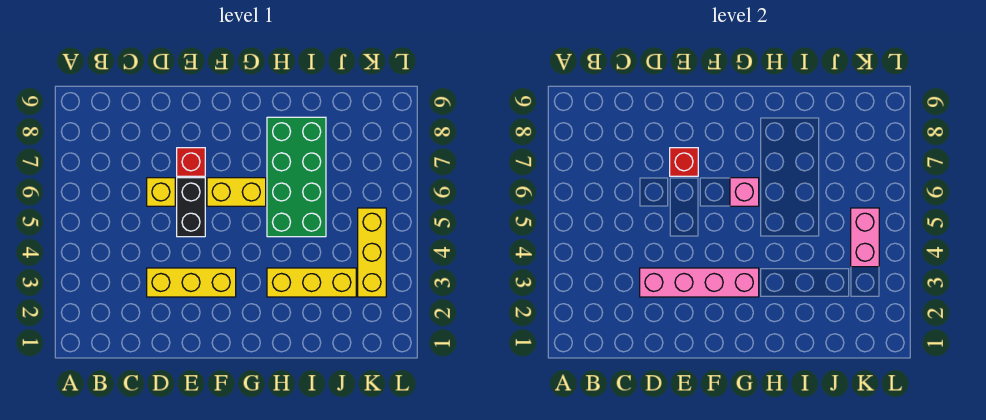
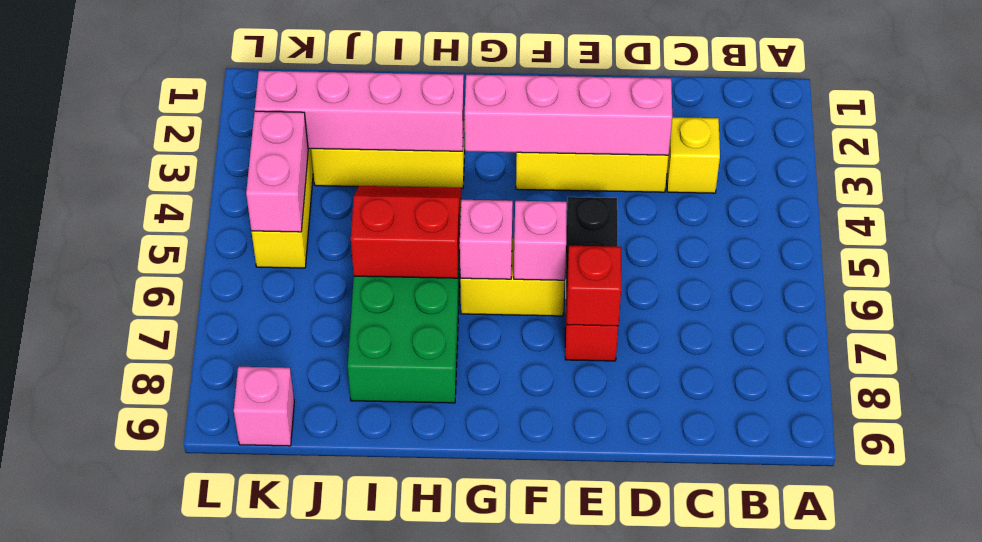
yellow 1x1 brick [147,178,175,206] -> yellow 1x1 brick moved to [667,117,720,193]
none -> pink 1x1 brick [514,201,567,280]
none -> pink 1x4 brick [255,71,464,151]
none -> red 2x2 slope [351,186,461,278]
none -> pink 1x1 brick [234,367,294,446]

